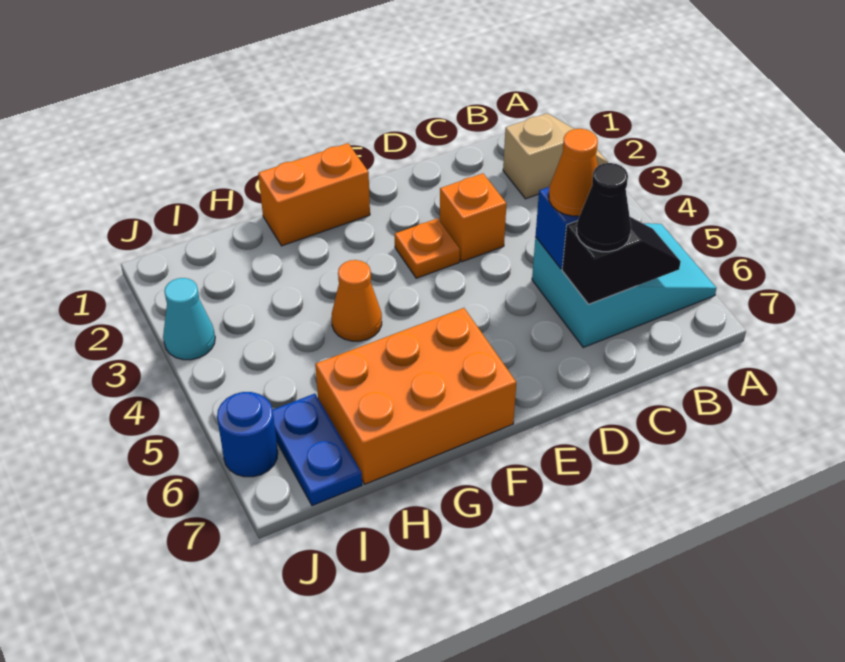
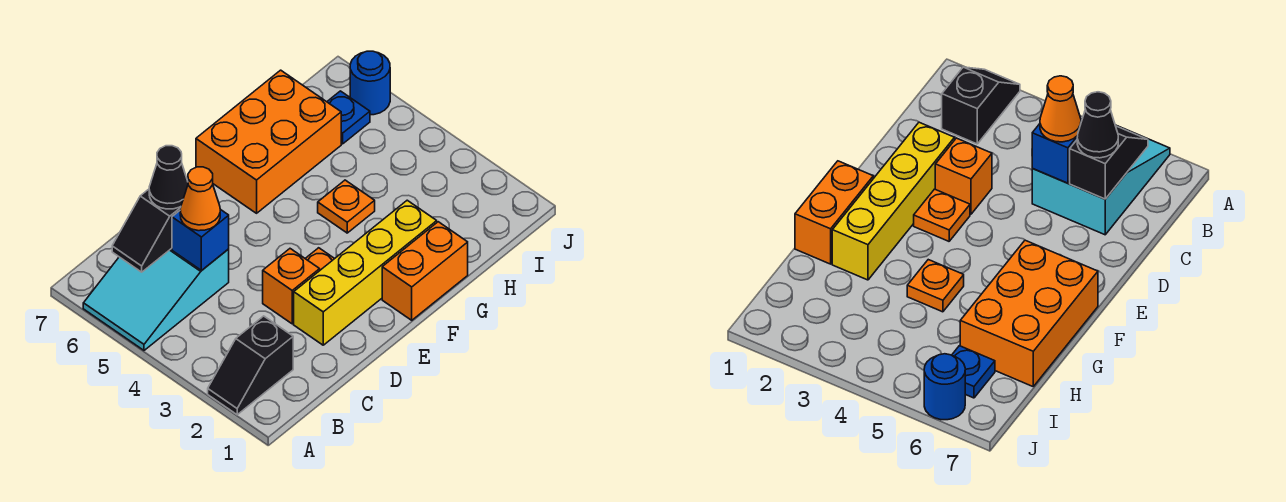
tan 1x2 slope [503,113,608,199] -> black 1x2 slope [208,316,293,415]
none -> yellow 1x4 brick [294,200,437,345]
orange 1x1 cone [332,260,382,341] -> orange 1x1 plate [318,180,375,233]
blue 1x2 plate [273,394,362,506] -> blue 1x1 plate [327,91,370,144]
cyan 1x1 cone [163,278,215,360] -> none

